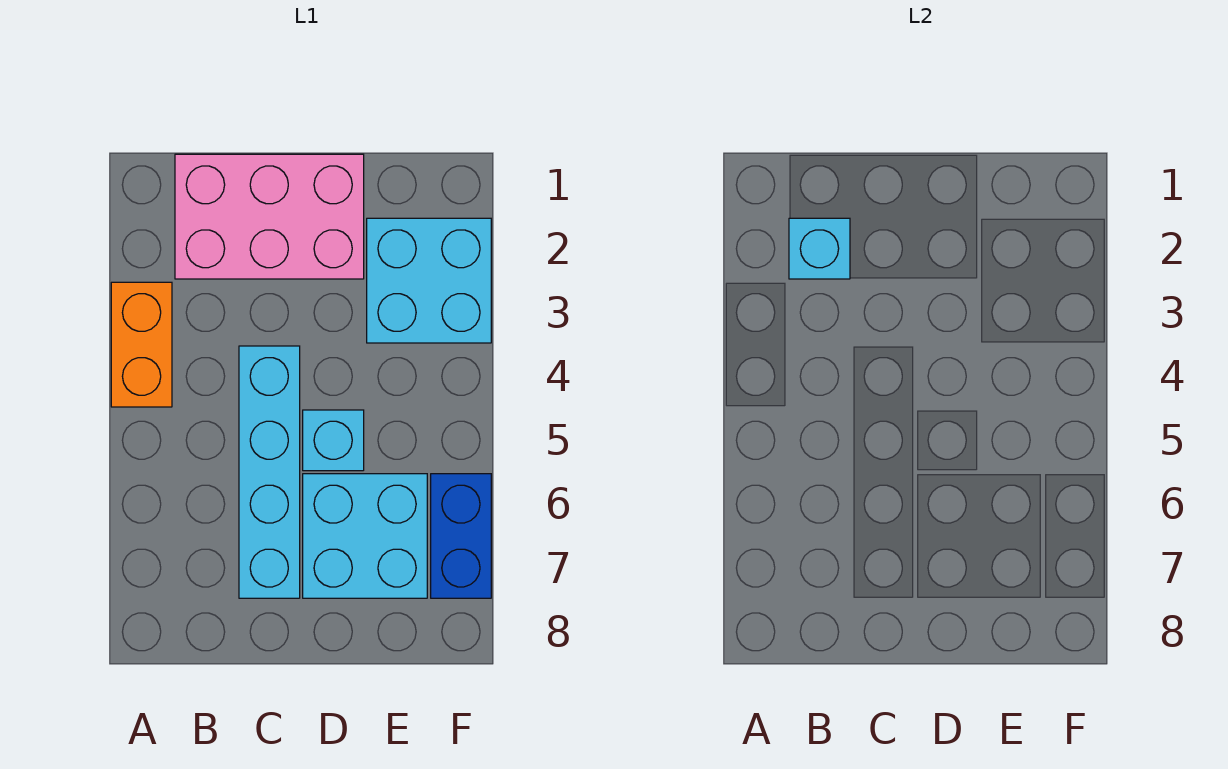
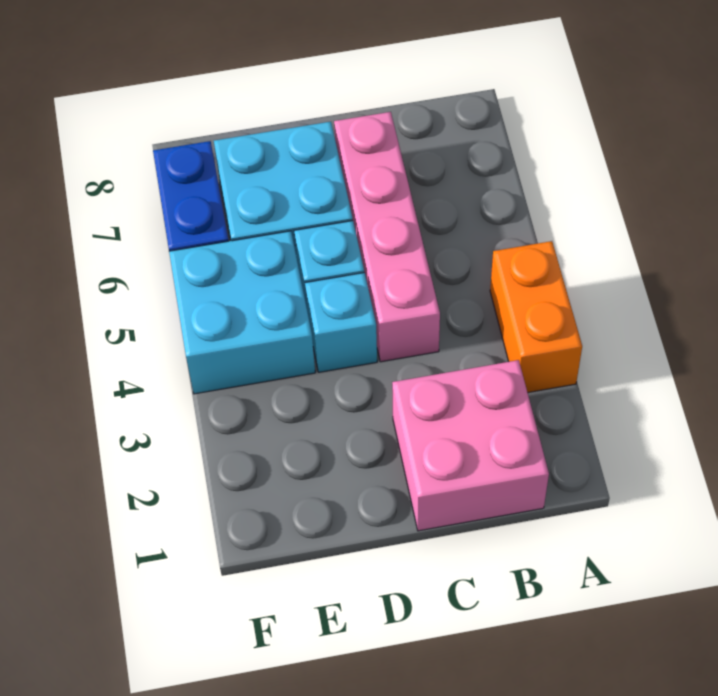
pink 2x3 brick [175,154,364,279] -> pink 2x2 brick [392,360,549,531]
cyan 1x1 brick [789,218,850,279] -> cyan 1x1 brick moved to [305,273,377,372]
cyan 1x4 brick [239,346,300,598] -> pink 1x4 brick [334,112,440,362]
cyan 2x2 brick [367,218,491,343] -> cyan 2x2 brick moved to [169,231,315,394]

